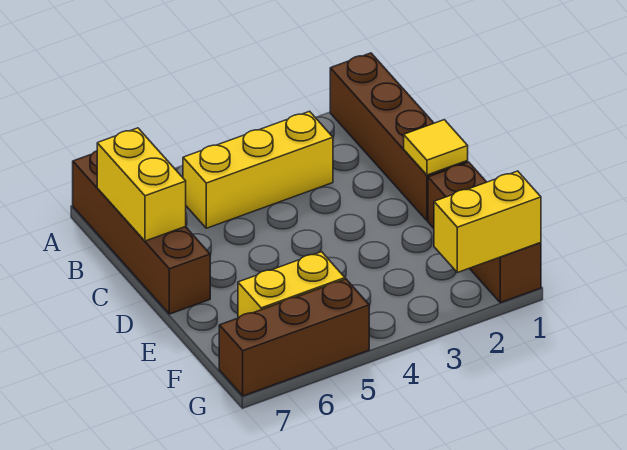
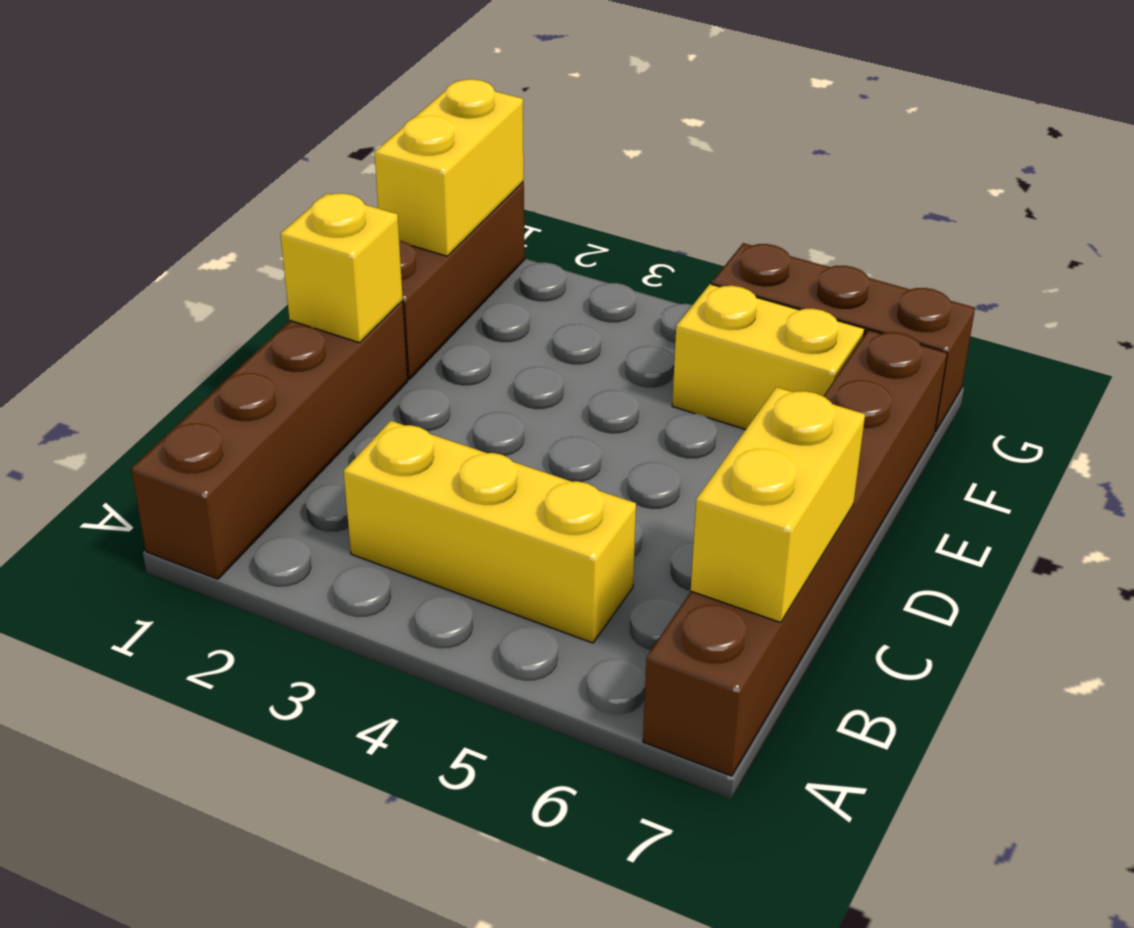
brown 1x4 brick [73,151,210,314] -> brown 1x6 brick [643,330,947,776]
yellow 1x1 tile [404,120,468,175] -> yellow 1x1 brick [280,193,403,343]
yellow 1x2 brick [434,171,541,272] -> yellow 1x2 brick turned to [375,79,524,256]

